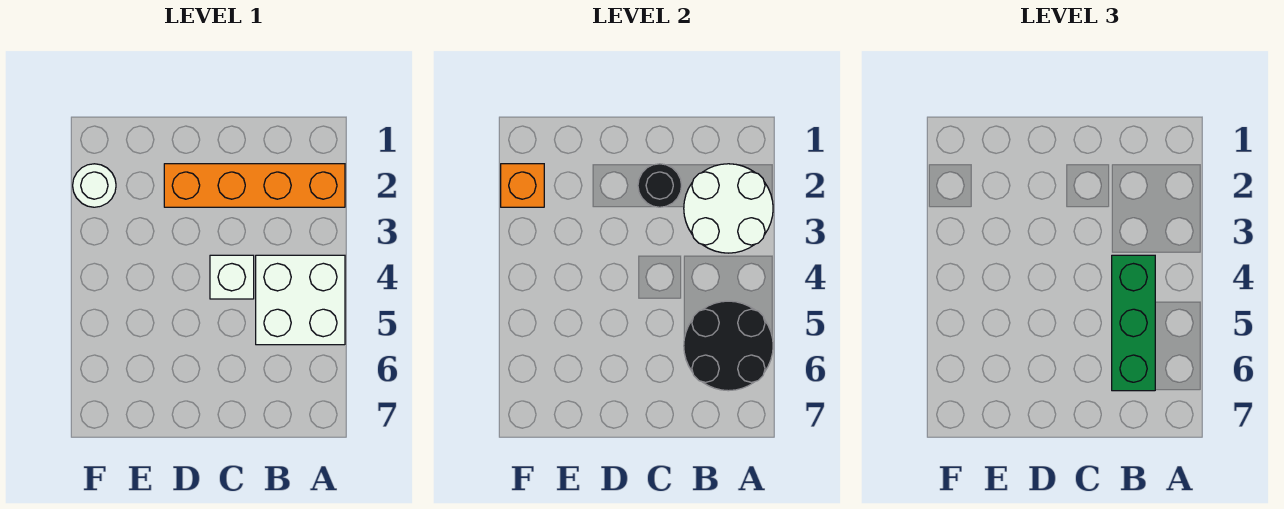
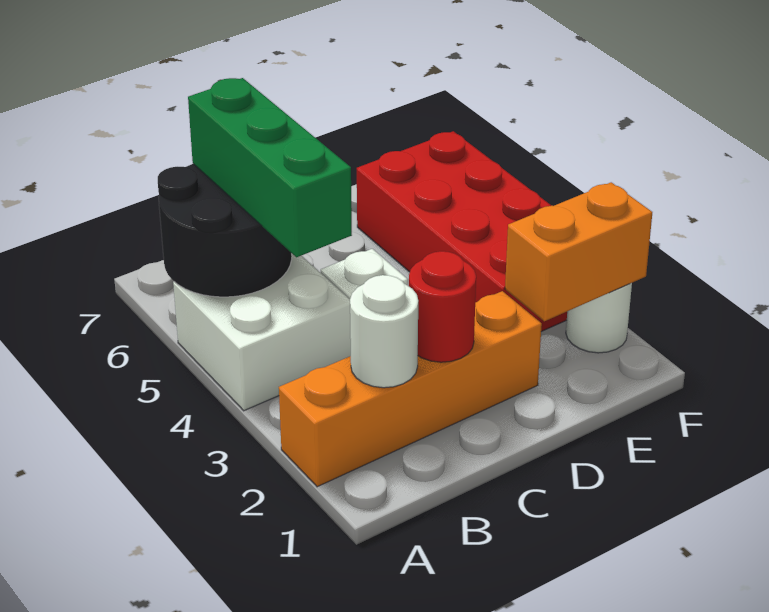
white 2x2 round brick [684,164,773,253] -> white 1x1 round brick [350,275,418,388]
black 1x1 round brick [638,164,682,207] -> red 1x1 round brick [409,251,476,362]
none -> red 2x4 brick [357,131,567,332]
orange 1x1 brick [501,164,544,207] -> orange 1x2 brick [505,182,652,321]

